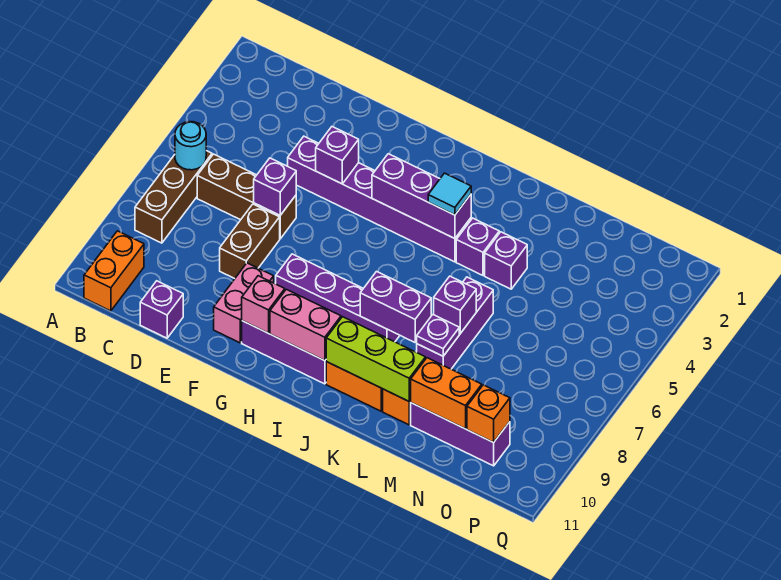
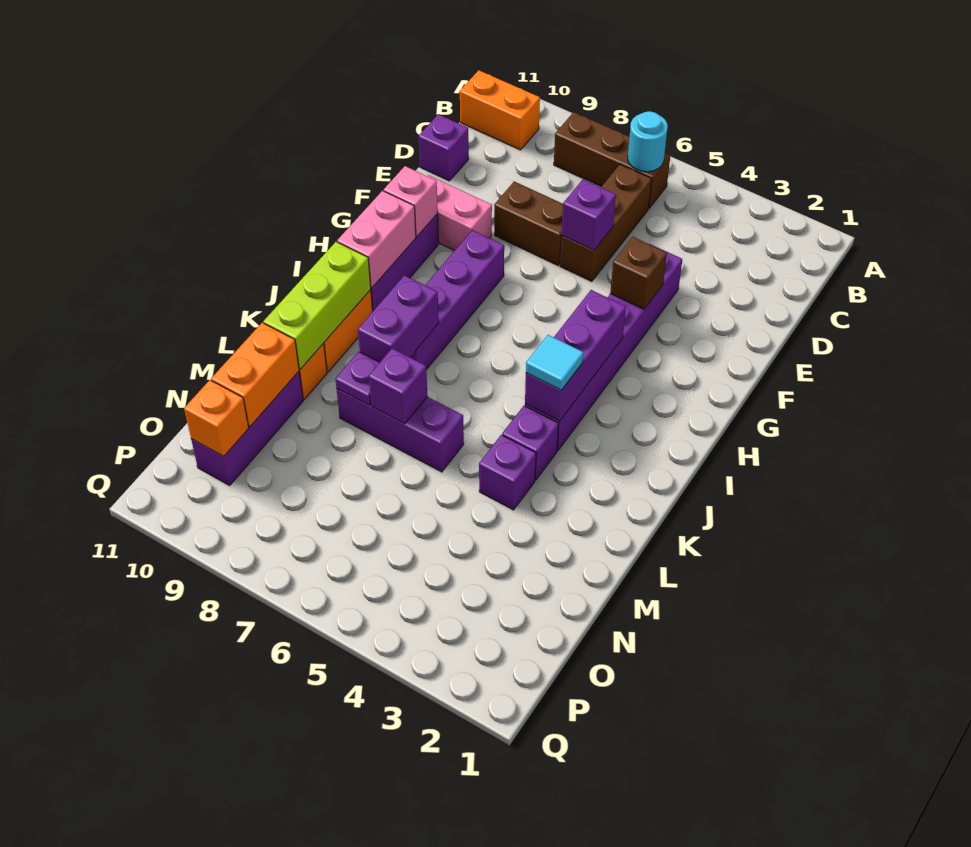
purple 1x1 brick [316,127,359,184] -> brown 1x1 brick [610,237,667,309]

